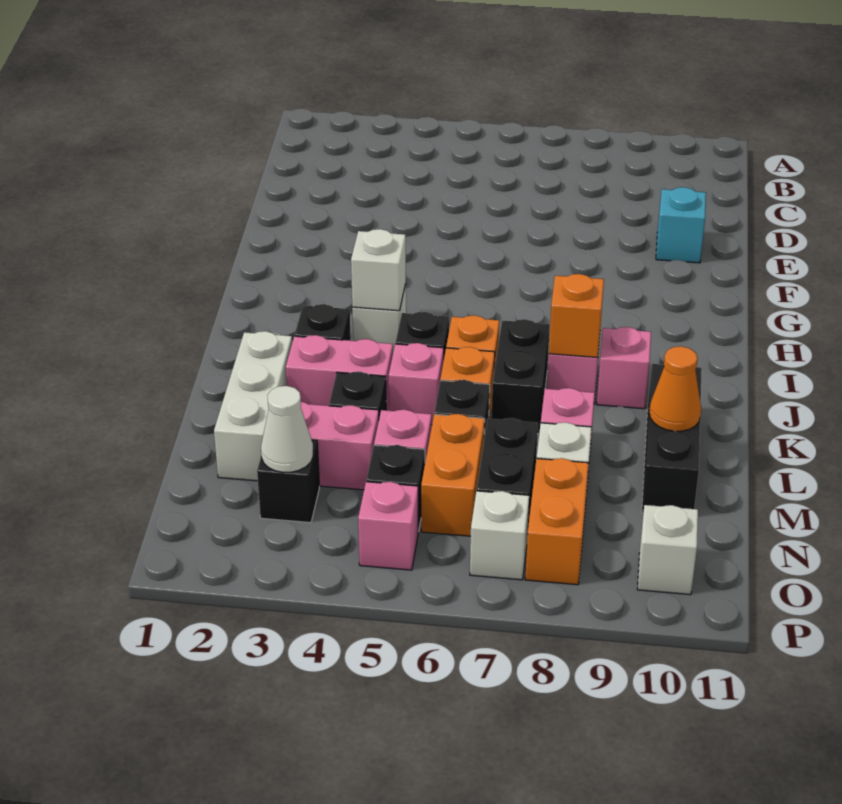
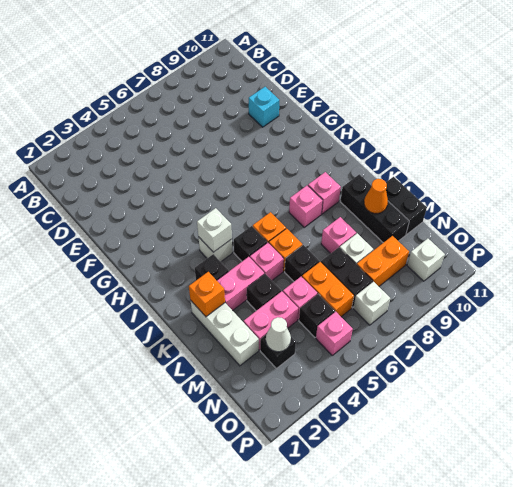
black 1x2 brick [491,319,550,434] -> black 1x2 brick moved to [386,177,427,235]
orange 1x1 brick [549,274,604,358] -> orange 1x1 brick moved to [189,272,225,317]
orange 1x2 brick [525,458,589,585] -> orange 1x2 brick turned to [357,236,409,286]

